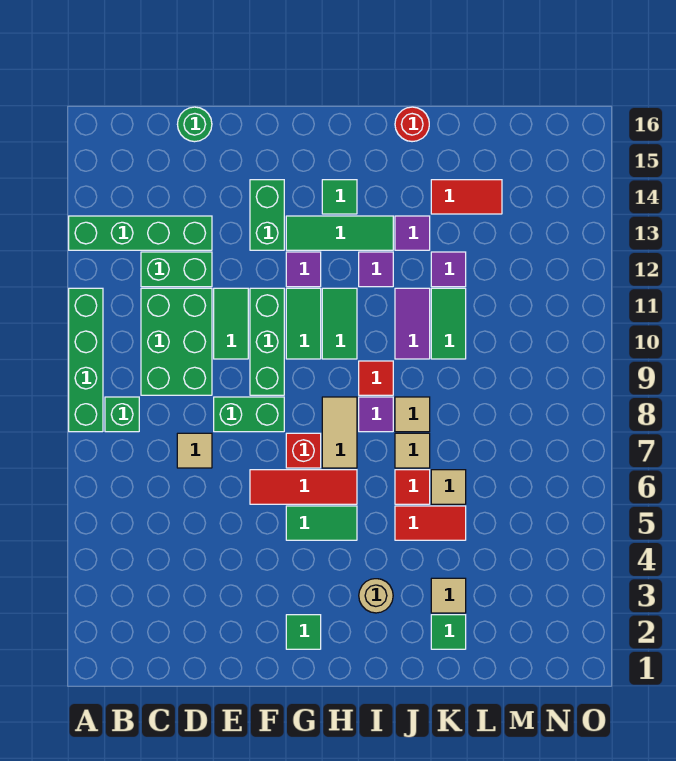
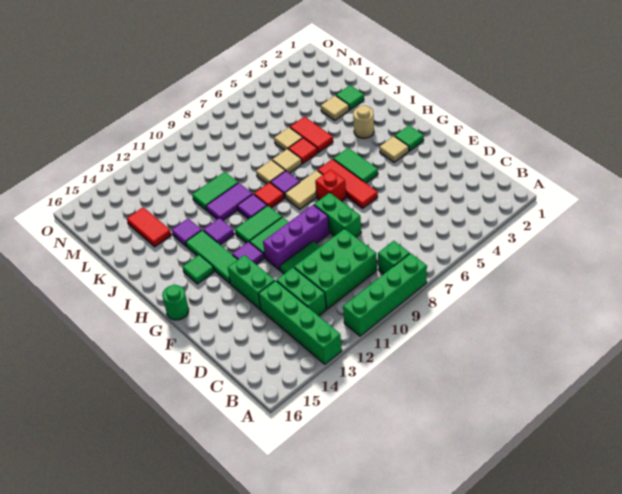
tan 1x1 tile [177,433,212,468] -> tan 1x1 tile moved to [379,136,409,162]
green 1x1 round brick [177,107,212,142] -> green 1x1 round brick moved to [162,285,189,320]
green 1x3 brick [250,288,284,395] -> purple 1x3 brick [263,205,329,270]
green 1x2 brick [250,180,284,250] -> green 1x2 brick turned to [228,255,275,310]
red 1x1 round brick [395,107,429,142] -> none
purple 1x1 tile [431,252,466,287] -> purple 1x1 tile moved to [237,194,267,219]

